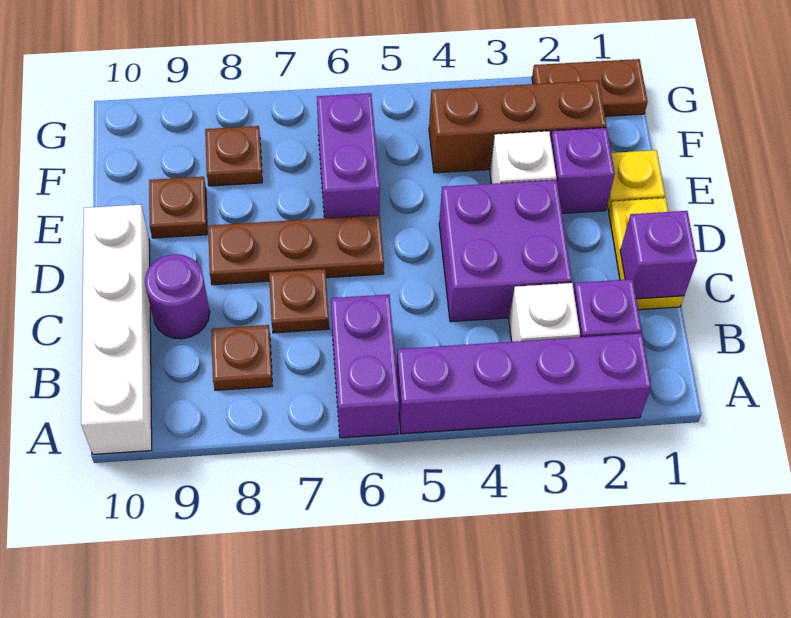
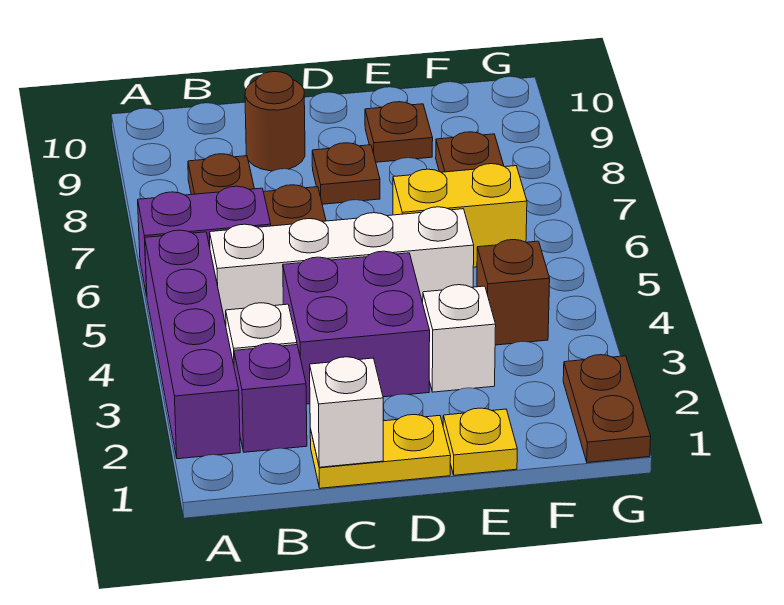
white 1x4 brick [81,204,152,454] -> white 1x4 brick moved to [210,207,474,325]
purple 1x1 brick [620,211,697,299] -> white 1x1 brick [310,357,383,467]
purple 1x1 round brick [145,254,210,339] -> brown 1x1 round brick [245,72,305,171]
brown 1x3 plate [208,215,384,285] -> brown 1x1 plate [312,143,380,204]
purple 1x1 brick [551,128,615,213] -> none
purple 1x2 brick [317,93,380,218] -> yellow 1x2 brick [393,164,527,267]
brown 1x3 brick [429,80,606,173] -> brown 1x1 brick [477,240,550,345]

